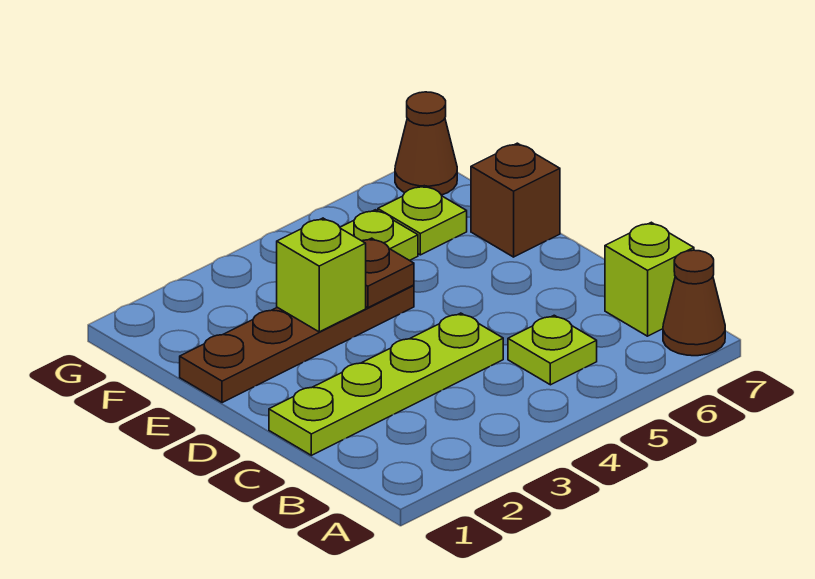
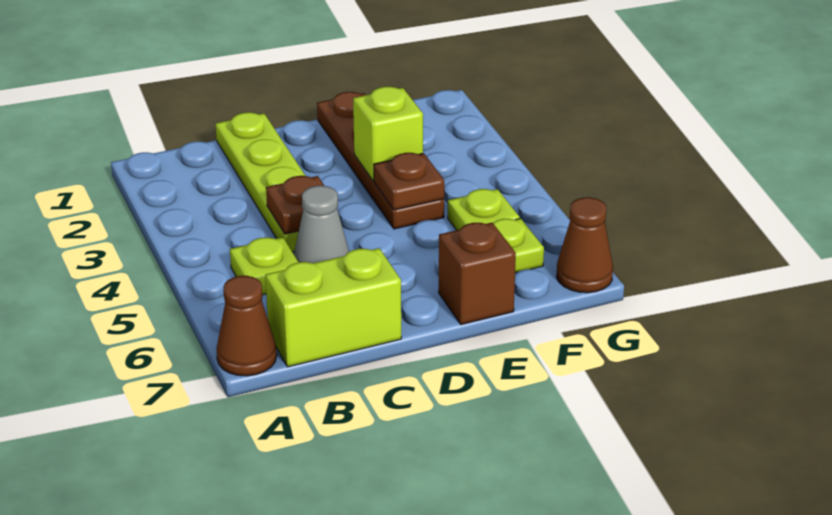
lime 1x1 brick [605,222,694,336] -> lime 1x2 brick [265,248,401,367]
none -> brown 1x1 plate [266,176,324,234]
none -> grey 1x1 cone [294,186,349,263]

